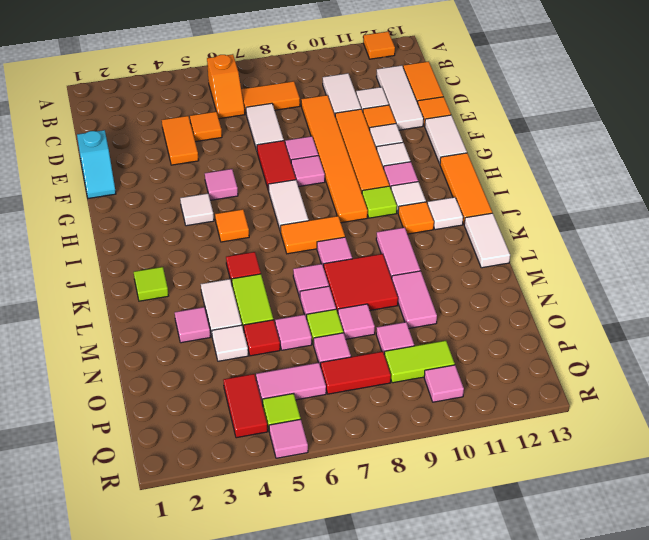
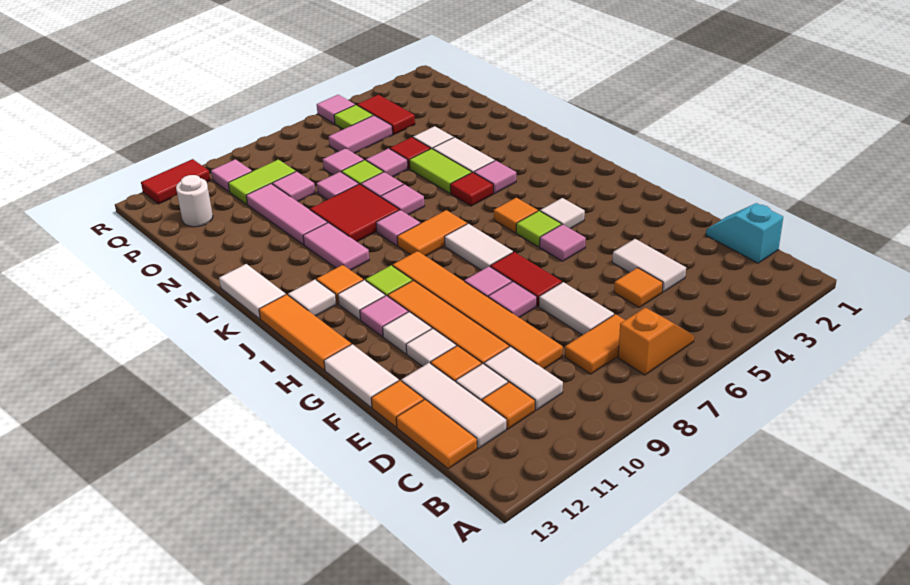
orange 1x1 tile [363,32,395,59] -> orange 1x1 tile moved to [482,382,535,429]
orange 1x2 slope [207,54,245,119] -> orange 1x2 slope turned to [618,307,694,375]
orange 1x2 tile [162,116,199,165] -> white 1x2 tile [612,239,686,292]
cyan 1x2 slope [77,130,116,198] -> cyan 1x2 slope moved to [706,203,783,263]
lime 1x1 tile [134,267,168,301] -> lime 1x1 tile moved to [516,211,561,247]
pink 1x1 tile [175,307,210,343] -> pink 1x1 tile moved to [474,161,516,194]
pink 1x2 tile [392,271,437,328] -> pink 1x3 tile [246,184,327,245]
red 1x2 tile [321,352,391,394] -> red 1x2 tile moved to [141,159,210,204]
none -> white 1x1 round brick [176,175,213,227]

